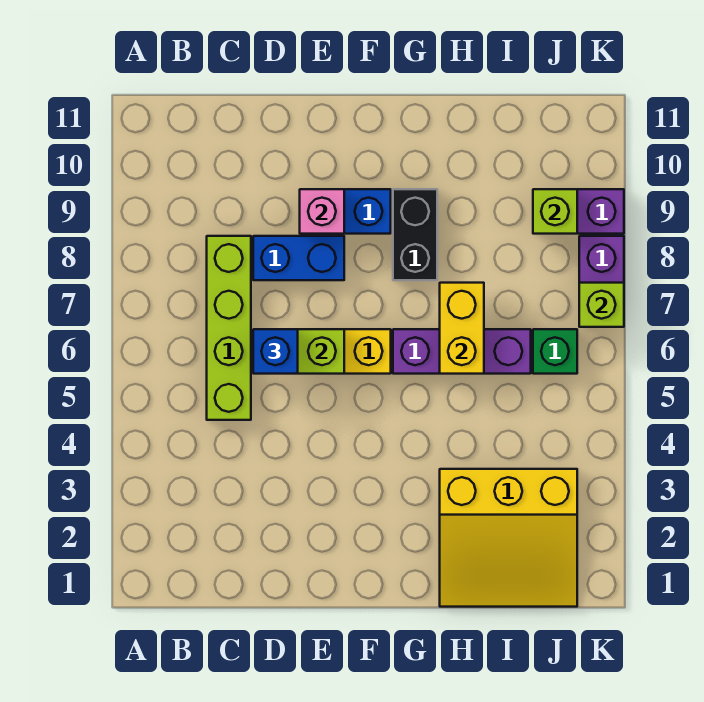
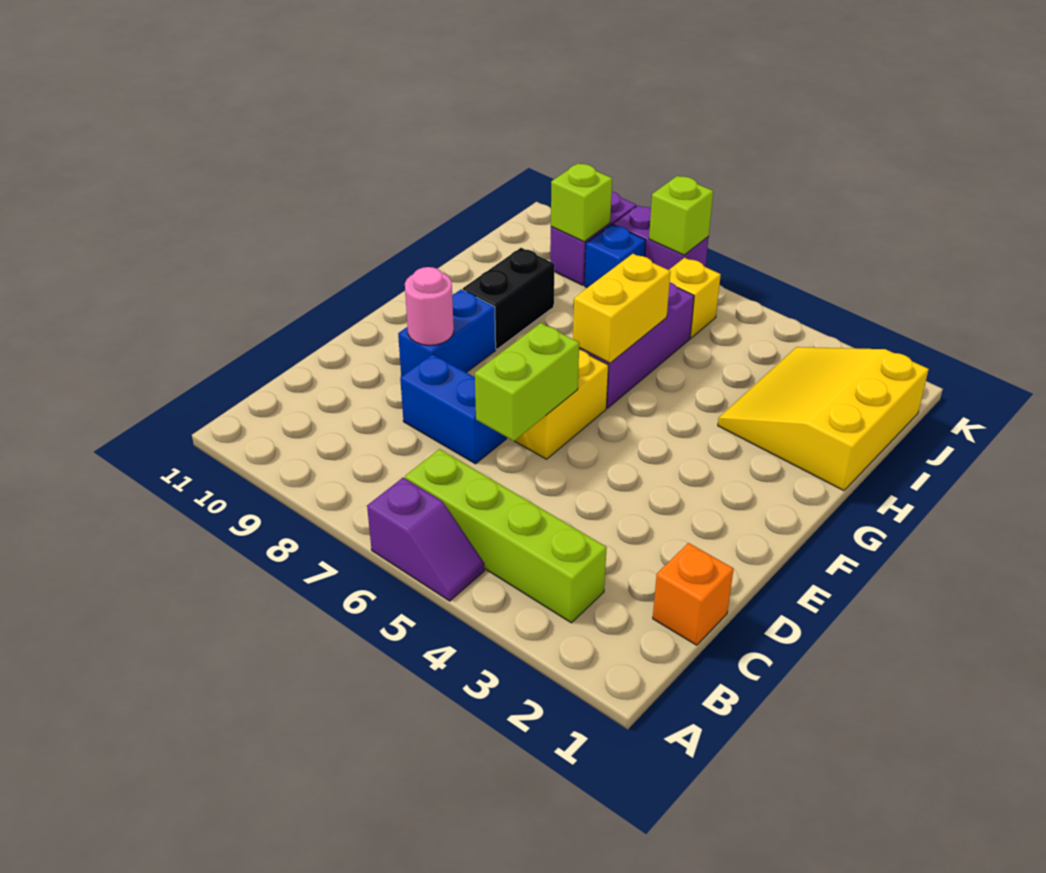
none -> purple 1x2 slope [367,478,484,601]
none -> orange 1x1 brick [653,543,734,645]
lime 1x4 brick [207,236,251,420] -> lime 1x4 brick moved to [405,449,607,623]
blue 1x1 brick [253,329,298,374] -> blue 1x1 brick moved to [584,225,646,288]
blue 1x2 brick [253,236,344,280] -> blue 1x2 brick turned to [400,354,507,464]
pink 1x1 brick [300,189,344,234] -> pink 1x1 round brick [405,267,454,345]
black 1x2 brick [393,189,437,280] -> black 1x2 brick turned to [463,248,555,349]
yellow 3x3 slope [440,469,577,607] -> yellow 3x3 slope turned to [718,347,929,491]
yellow 1x2 brick [440,283,484,374] -> yellow 1x2 brick turned to [573,254,671,363]
green 1x1 brick [533,329,577,374] -> yellow 1x1 brick [669,258,721,338]

